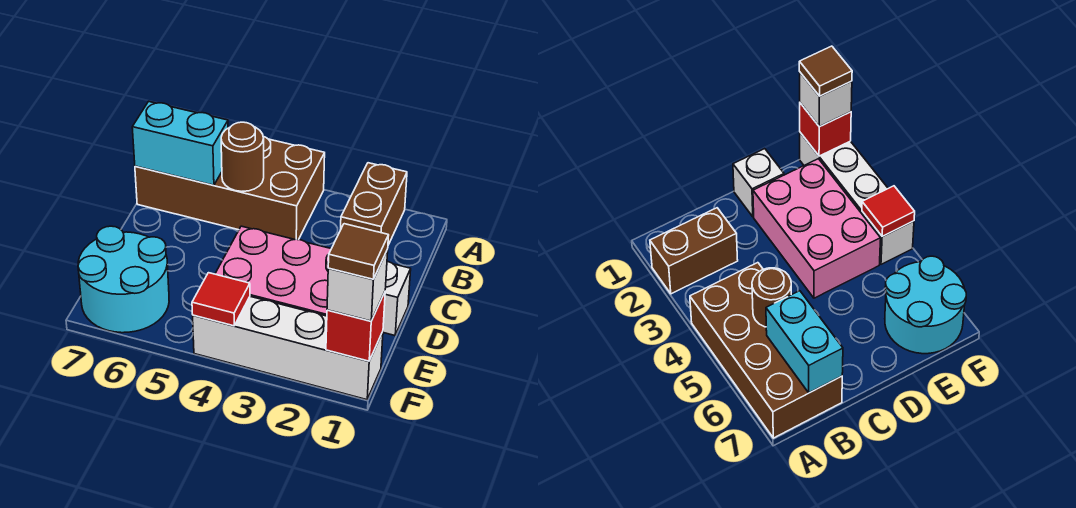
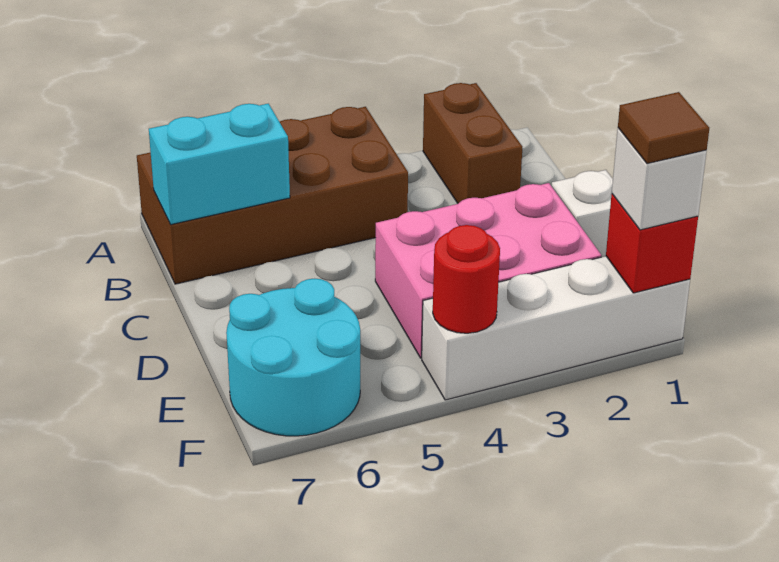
brown 1x1 round brick [221,122,264,191] -> none
red 1x1 tile [192,273,250,326] -> red 1x1 round brick [433,225,500,333]

